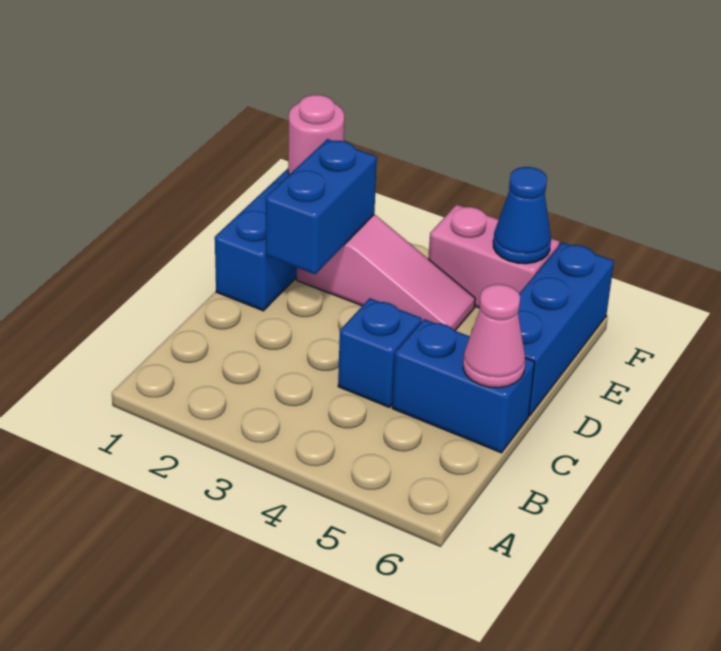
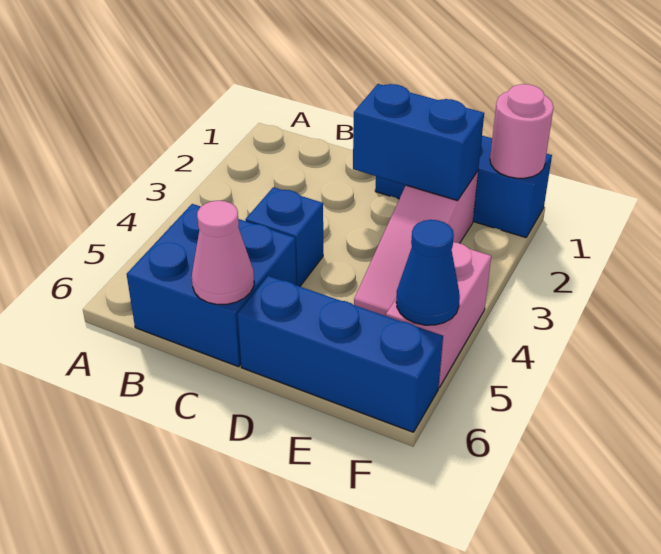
blue 1x2 brick [392,319,535,453] -> blue 2x2 brick [127,204,296,367]

